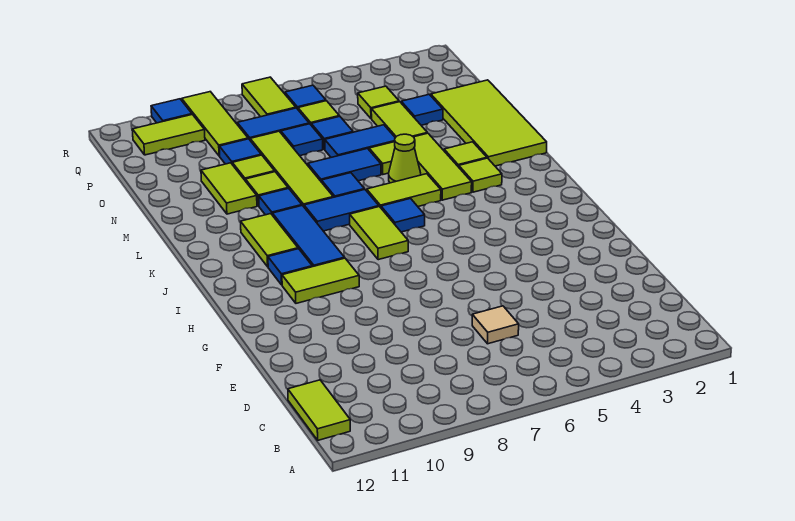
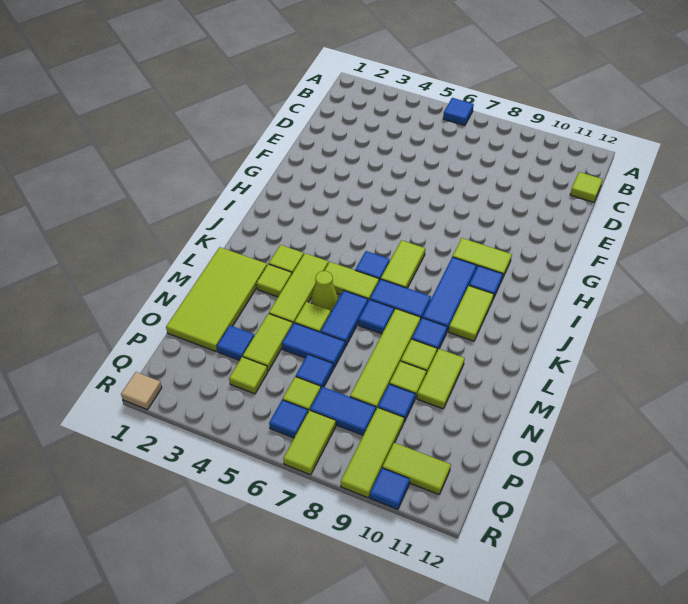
lime 1x2 tile [288,380,350,440] -> lime 1x1 tile [570,172,603,202]
tan 1x1 tile [472,306,519,344] -> tan 1x1 tile moved to [121,372,162,409]
blue 1x2 tile [308,149,381,182] -> blue 1x2 tile turned to [321,291,368,346]
blue 1x1 tile [281,124,323,156] -> blue 1x1 tile moved to [443,98,474,126]

